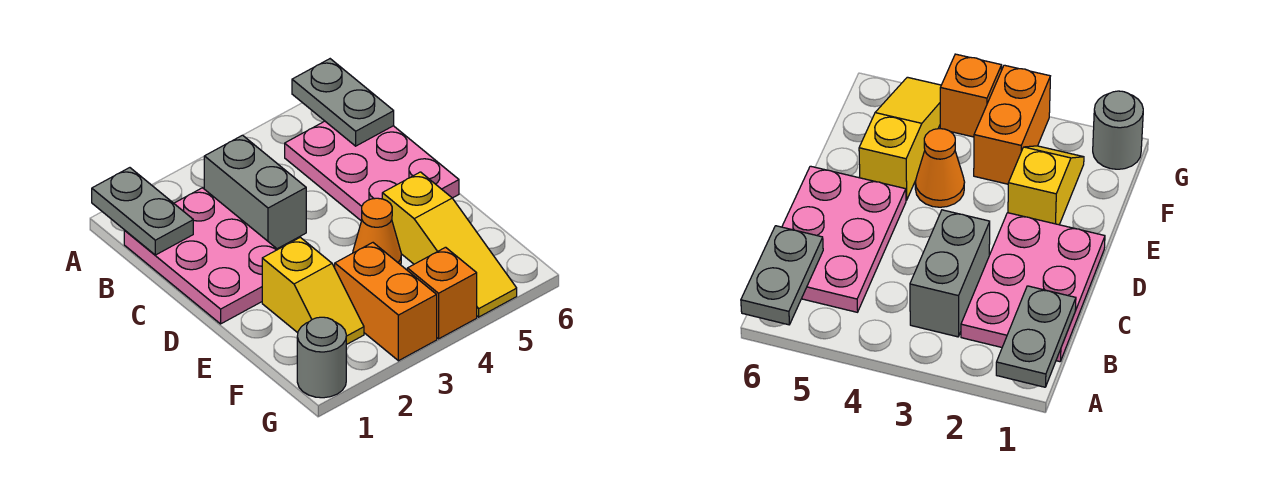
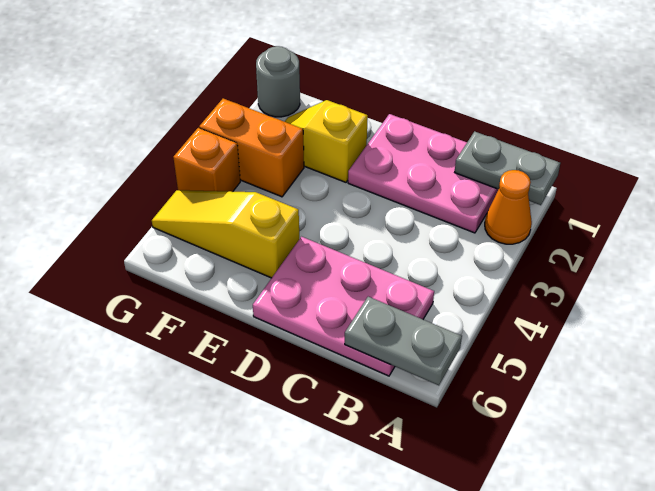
grey 1x2 brick [204,135,306,249] -> none
orange 1x1 cone [353,198,401,265] -> orange 1x1 cone moved to [485,170,532,244]

